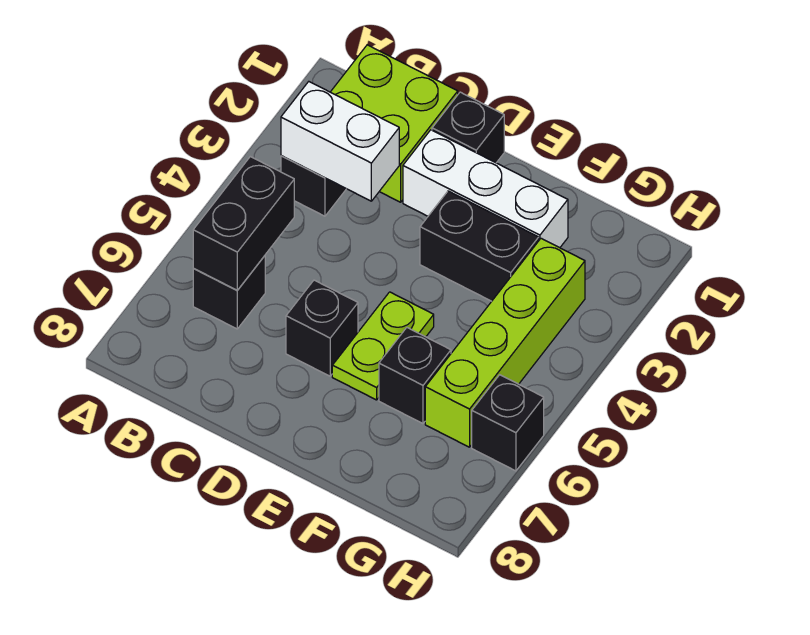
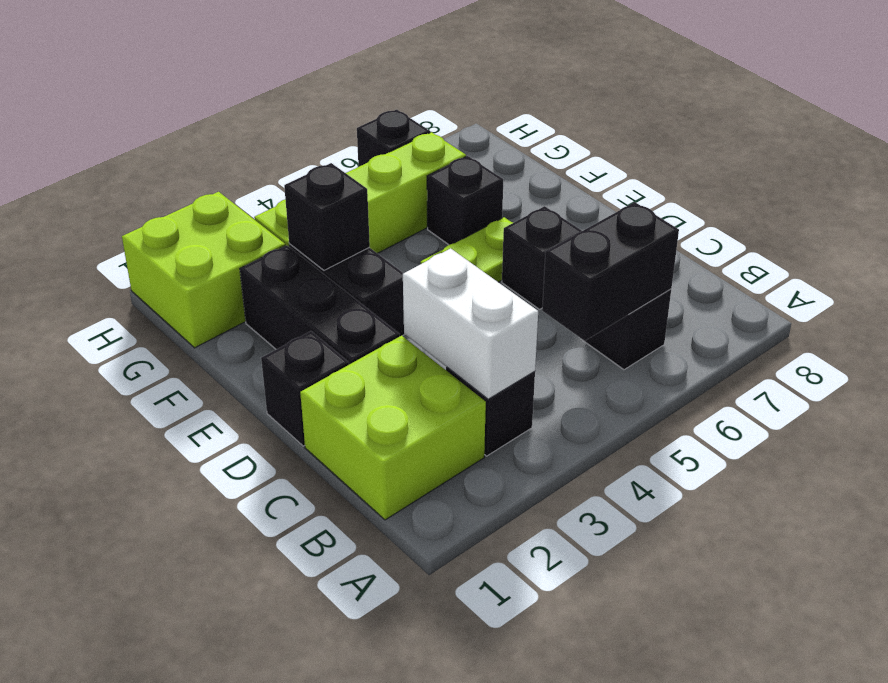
white 1x3 brick [403,130,568,248] -> black 1x3 brick [240,245,400,364]
none -> black 1x1 brick [284,163,370,270]
none -> lime 2x2 brick [122,192,285,348]

